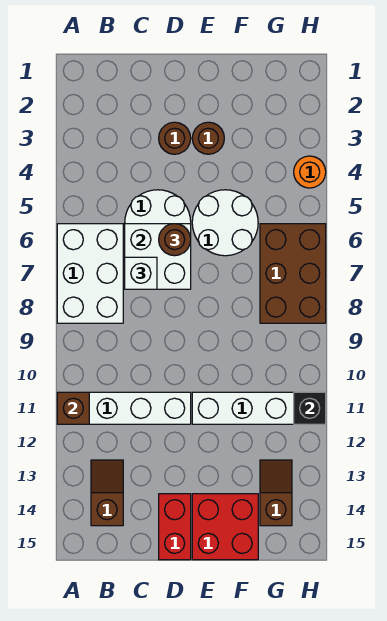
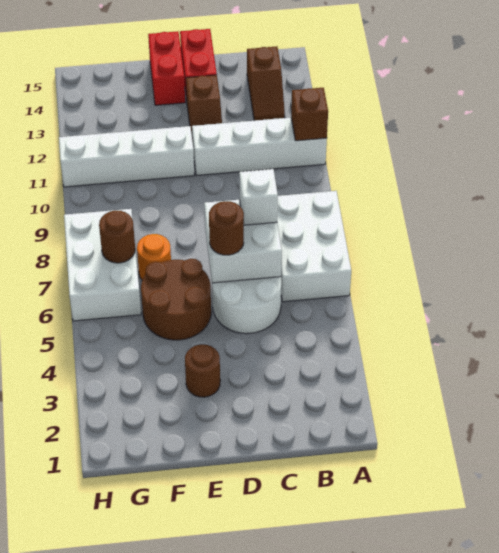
brown 1x1 round brick [159,122,191,154] -> brown 1x1 round brick moved to [99,210,135,263]
white 2x2 round brick [192,190,258,256] -> brown 2x2 round brick [141,259,211,340]
red 2x2 brick [192,494,258,560] -> red 1x2 brick [148,31,185,105]
brown 2x3 brick [260,224,326,323] -> white 2x3 brick [64,209,141,321]
brown 1x2 slope [260,460,292,526] -> brown 1x2 slope moved to [186,75,222,142]
orange 1x1 round brick [294,156,326,188] -> orange 1x1 round brick moved to [137,234,171,280]
black 1x1 brick [294,392,326,424] -> none

